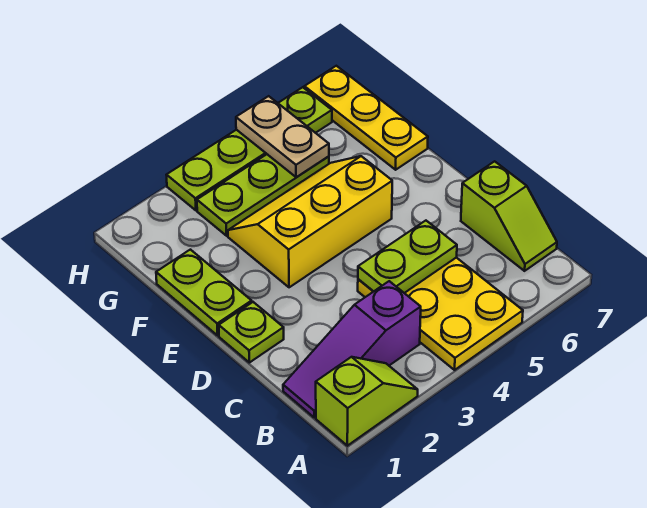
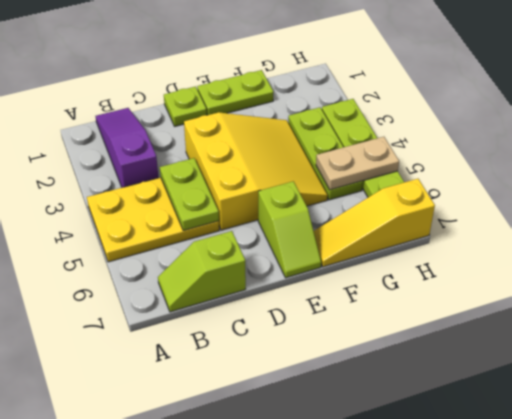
lime 1x2 slope [316,357,418,446] -> lime 1x2 slope moved to [258,181,321,278]
yellow 2x3 slope [228,156,392,287] -> yellow 3x3 slope [184,112,328,230]
yellow 1x3 plate [304,66,428,170] -> yellow 1x3 slope [314,179,435,267]

